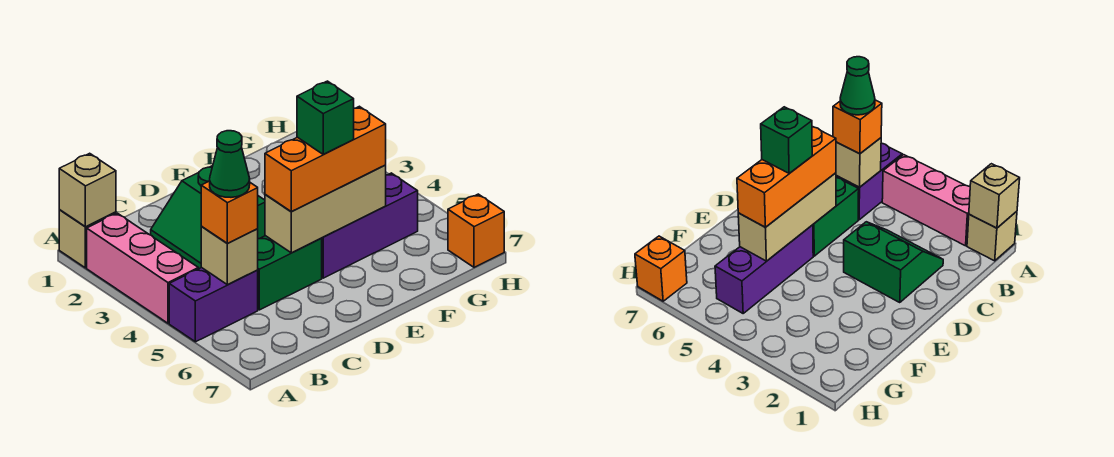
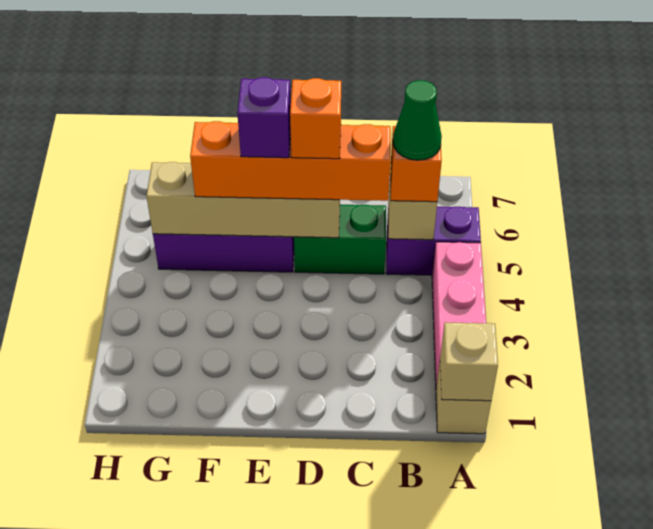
green 2x2 slope [151,166,265,269] -> none
tan 1x3 brick [265,165,386,253] -> tan 1x4 brick [146,162,340,238]
orange 1x3 brick [265,106,386,211] -> orange 1x4 brick [190,121,391,201]
green 1x1 brick [297,81,354,154] -> purple 1x1 brick [237,77,291,158]
orange 1x1 brick [448,194,504,267] -> orange 1x1 brick moved to [290,78,341,159]

